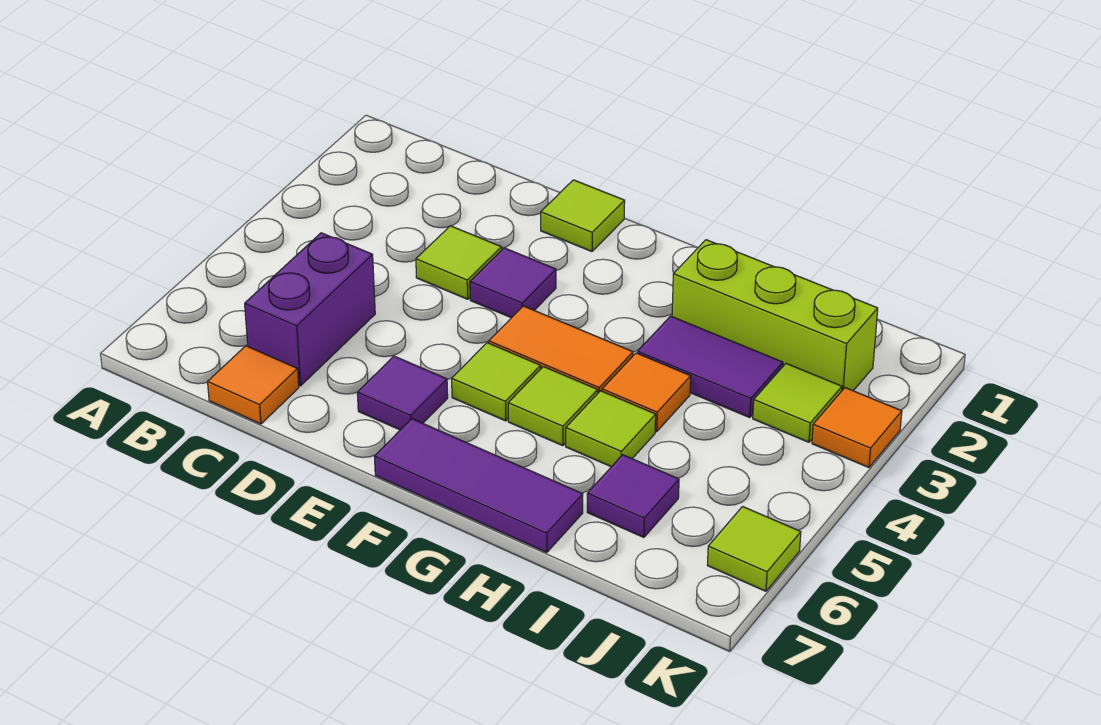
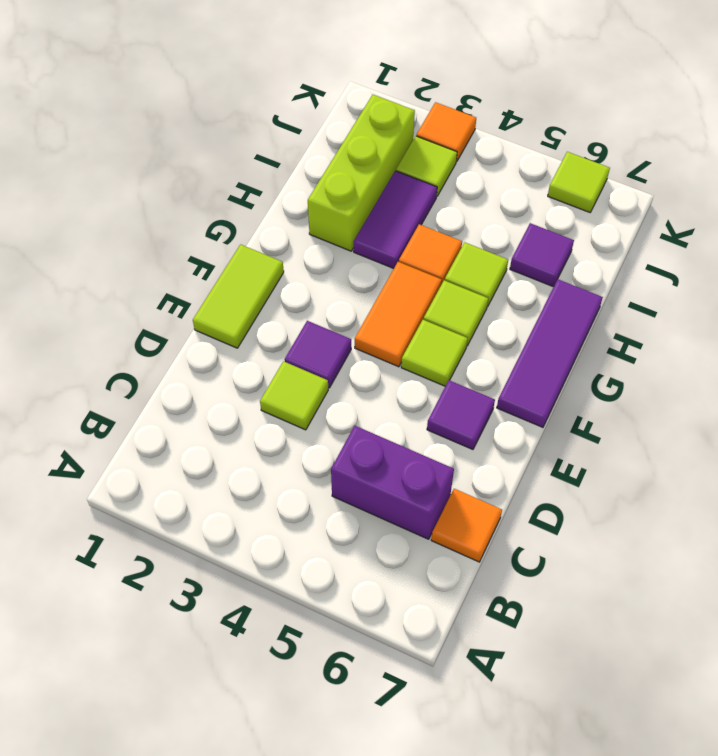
lime 1x1 tile [541,180,625,252] -> lime 1x2 tile [193,245,284,348]

